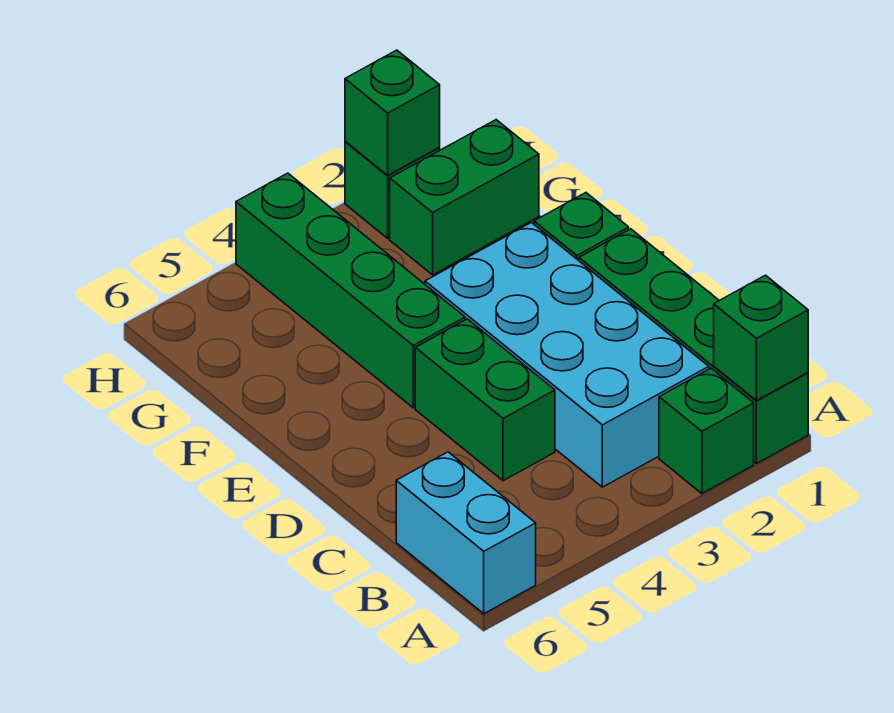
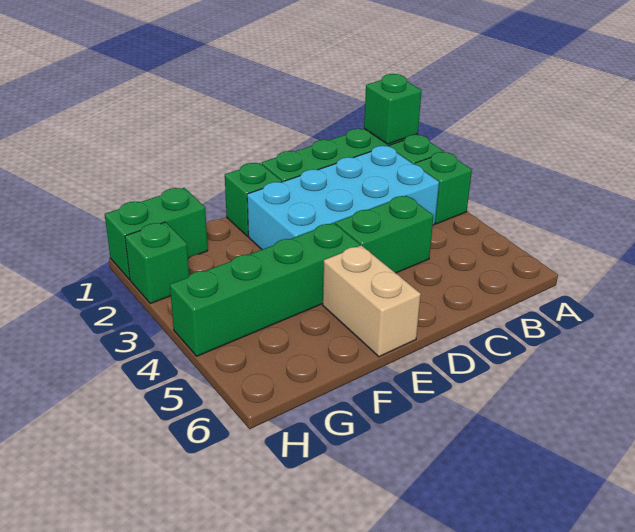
cyan 1x2 brick [396,452,536,614] -> none
none -> tan 1x2 brick [323,245,421,357]
green 1x2 brick [390,120,539,275] -> green 1x2 brick turned to [105,188,208,280]
green 1x1 brick [345,50,440,175] -> green 1x1 brick moved to [415,152,472,224]

